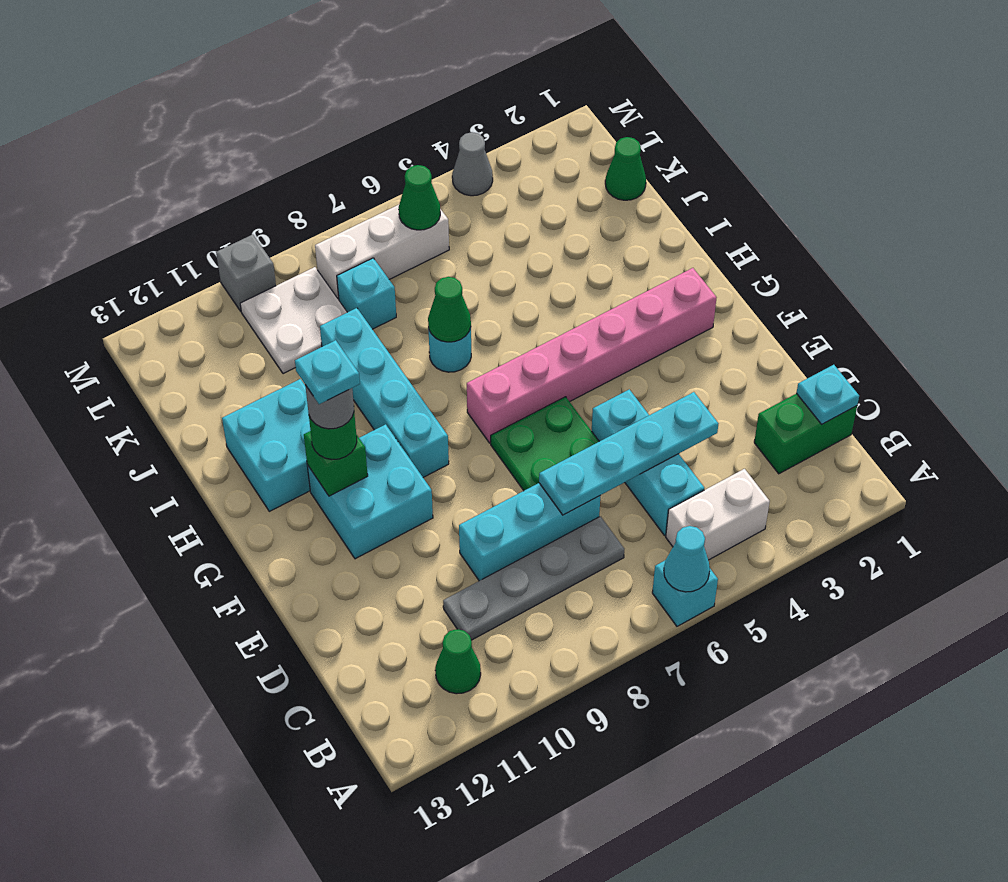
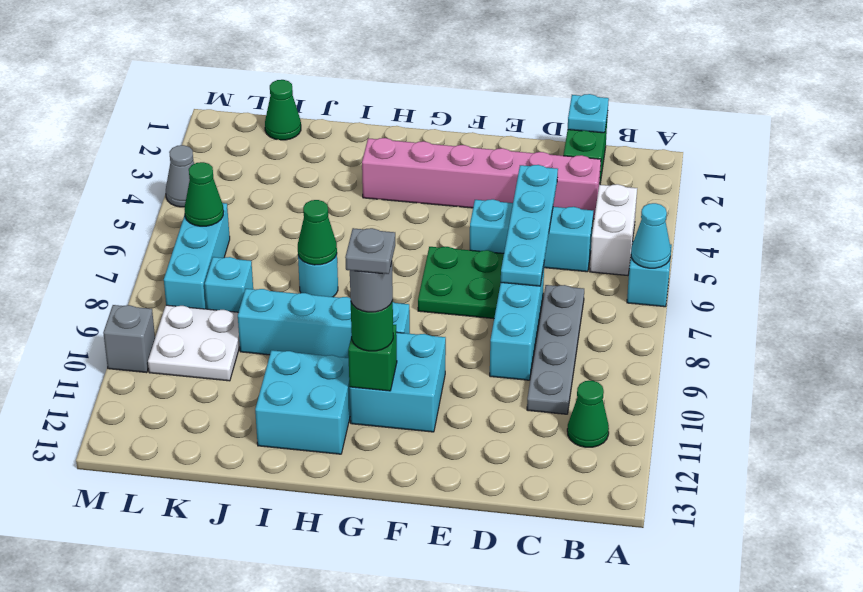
pink 1x6 brick [467,268,717,443] -> pink 1x6 brick turned to [362,138,601,219]
cyan 1x1 plate [295,340,360,404] -> grey 1x1 plate [345,228,395,274]
white 1x3 brick [315,205,449,300] -> cyan 1x3 brick [164,203,230,309]

